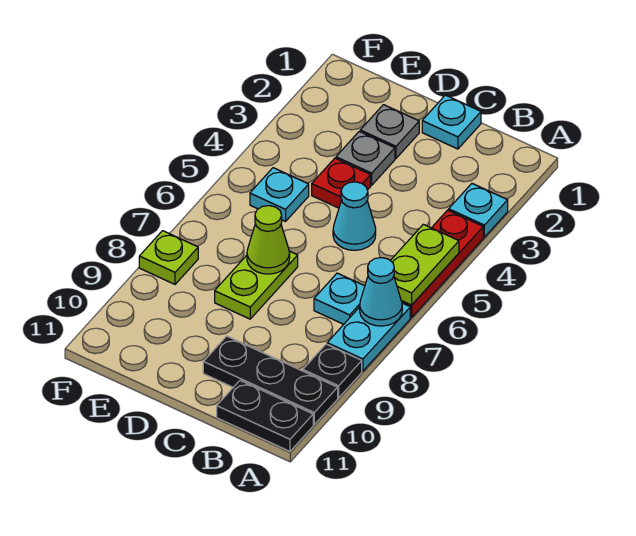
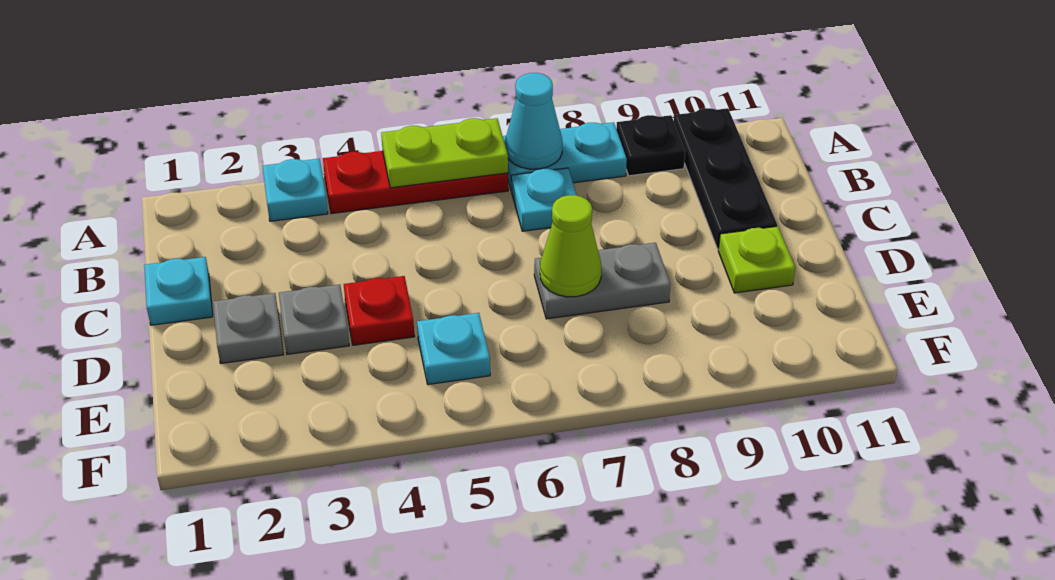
black 1x2 plate [217,380,313,451] -> none
cyan 1x1 cone [333,182,376,250] -> none
lime 1x2 plate [215,251,298,319] -> grey 1x2 plate [534,243,670,319]
lime 1x1 plate [139,231,198,284] -> lime 1x1 plate moved to [718,226,795,293]

